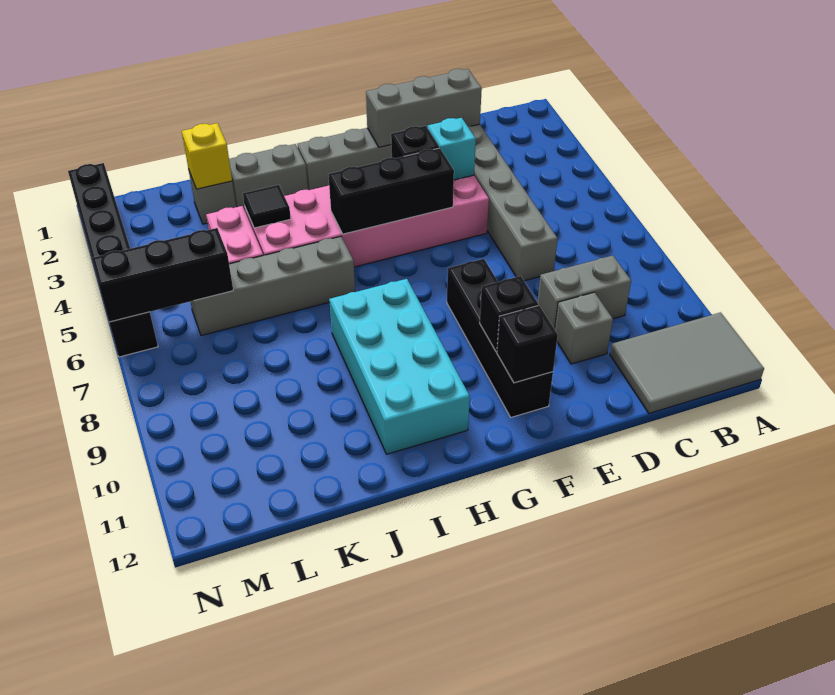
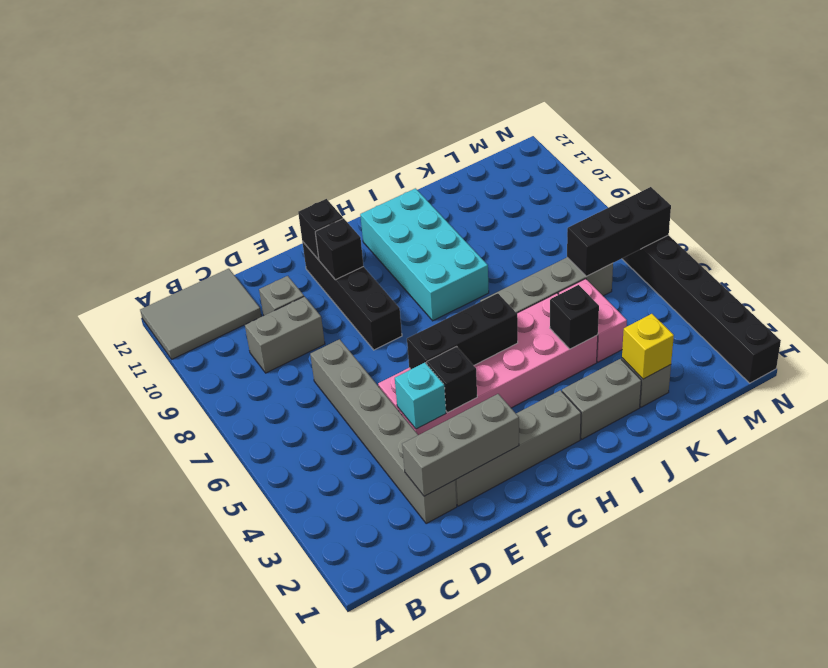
black 1x1 tile [243,185,291,228] -> black 1x1 brick [550,285,599,349]

